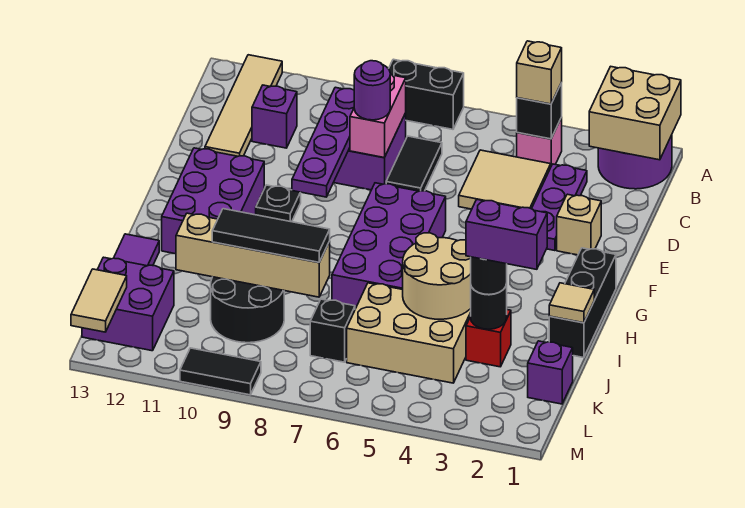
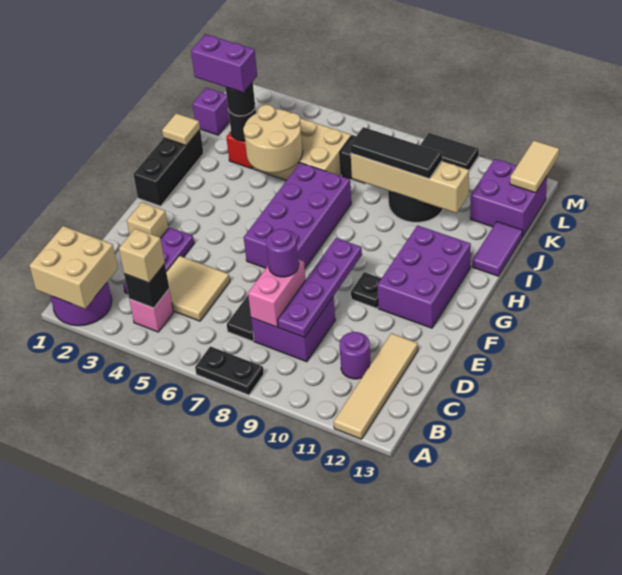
black 1x2 brick [389,59,464,129] -> black 1x2 plate [195,346,264,395]
purple 1x1 brick [252,85,297,148] -> purple 1x1 round brick [339,332,371,379]

